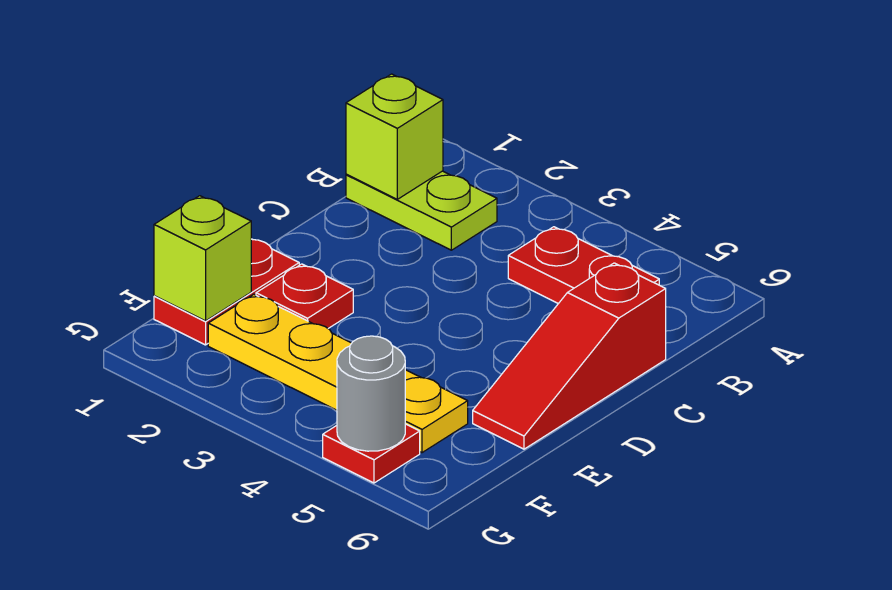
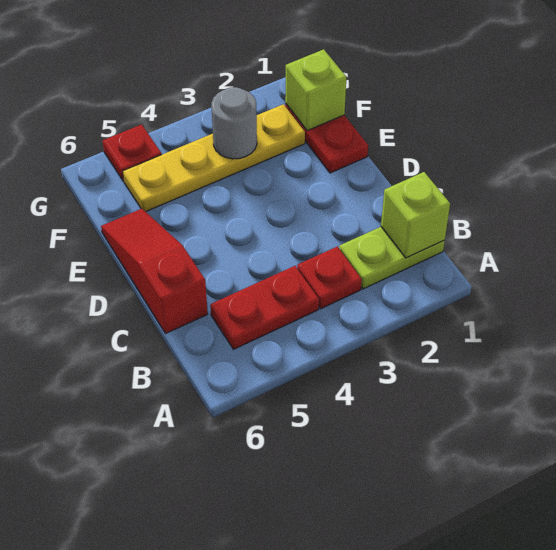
red 1x1 plate [256,264,353,328] -> red 1x1 plate moved to [297,246,362,309]
grey 1x1 round brick [337,336,405,451] -> grey 1x1 round brick moved to [211,87,257,159]

